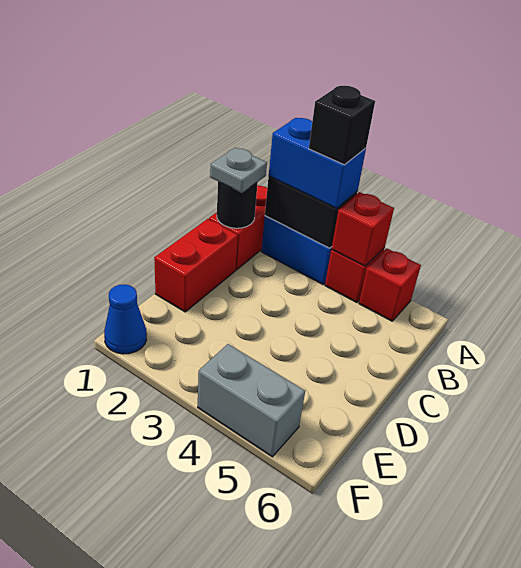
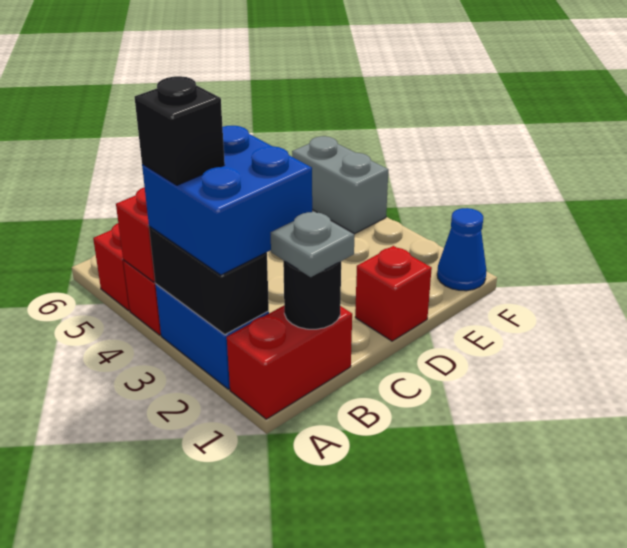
blue 1x2 brick [269,118,366,208] -> blue 2x2 brick [142,126,312,275]
red 1x2 brick [154,219,238,312] -> red 1x1 brick [355,246,432,341]

